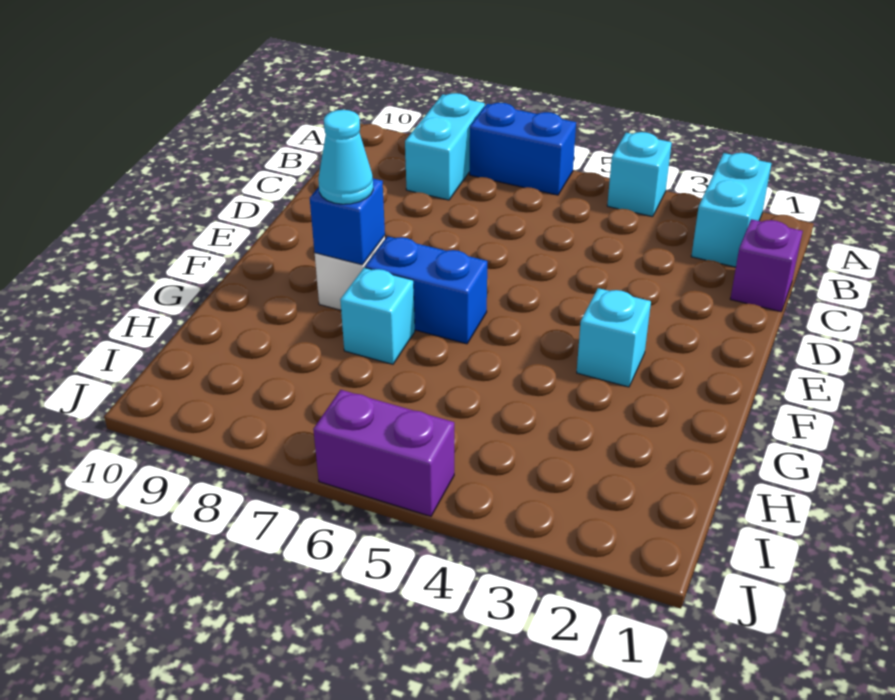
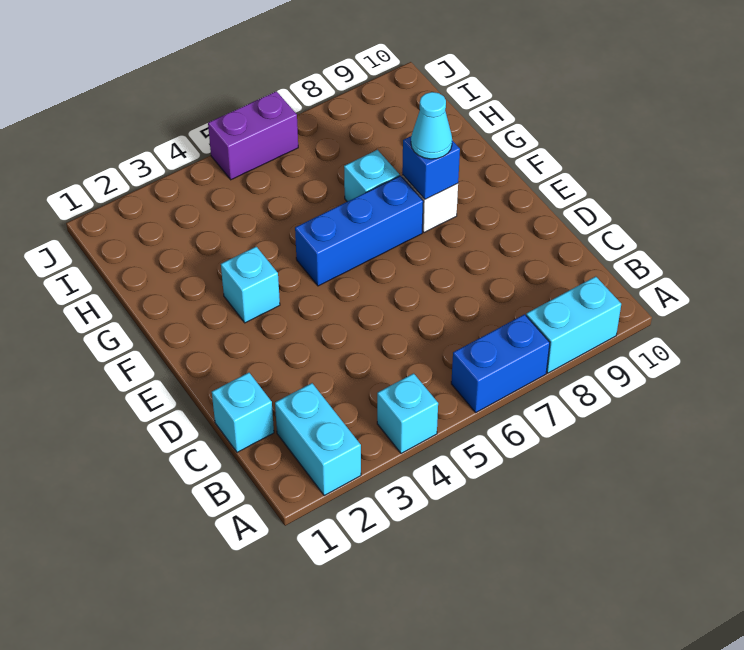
cyan 1x2 brick [405,93,485,200] -> cyan 1x2 brick turned to [526,276,621,373]
purple 1x1 brick [730,219,803,312] -> cyan 1x1 brick [212,373,274,452]
blue 1x2 brick [365,236,487,344] -> blue 1x3 brick [295,176,423,286]

